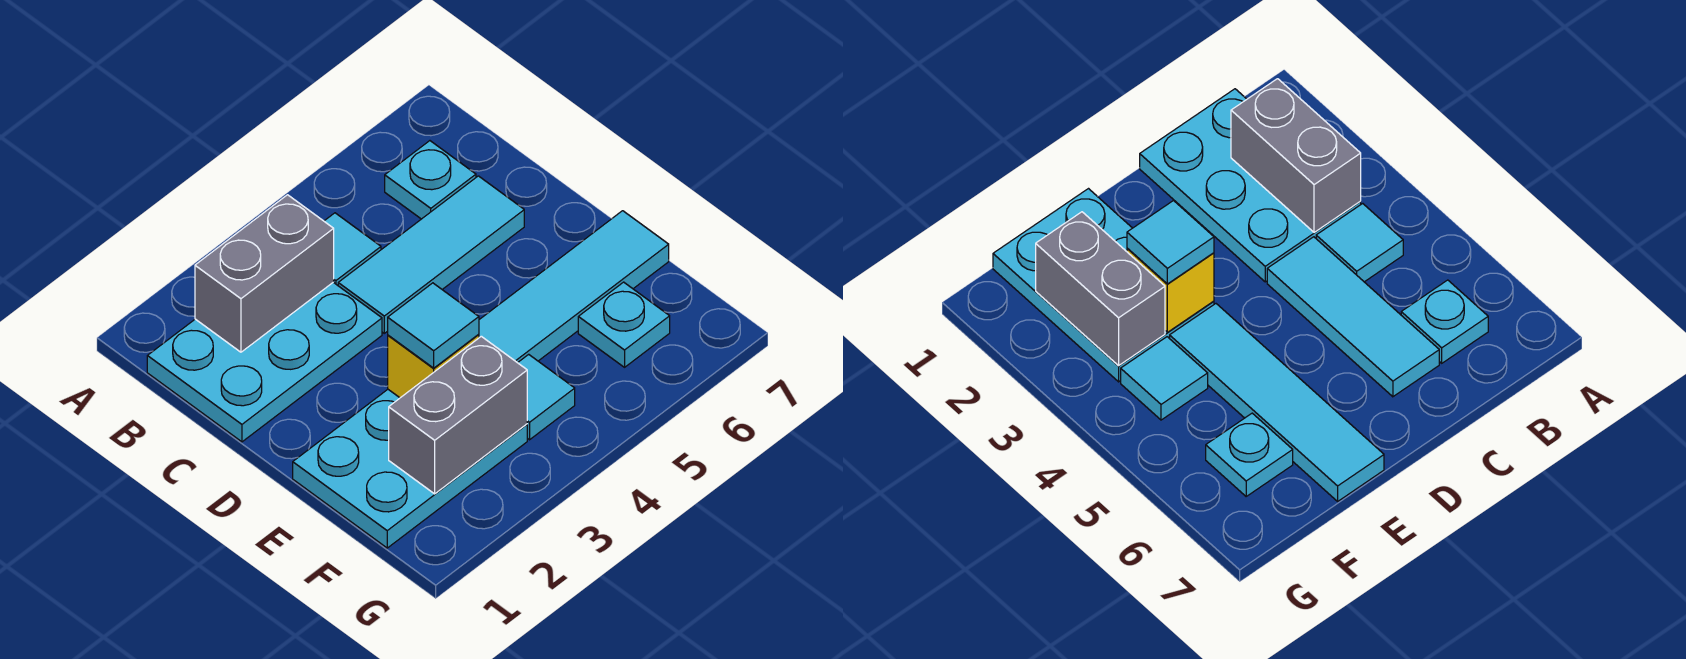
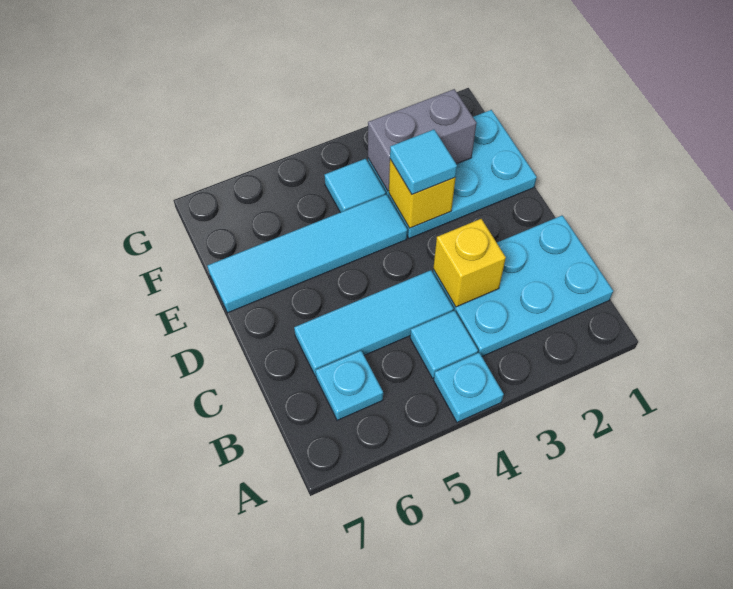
grey 1x2 brick [195,195,334,352] -> none
none -> yellow 1x1 brick [433,219,506,307]
cyan 1x1 plate [578,282,670,367] -> cyan 1x1 plate moved to [434,353,504,422]

